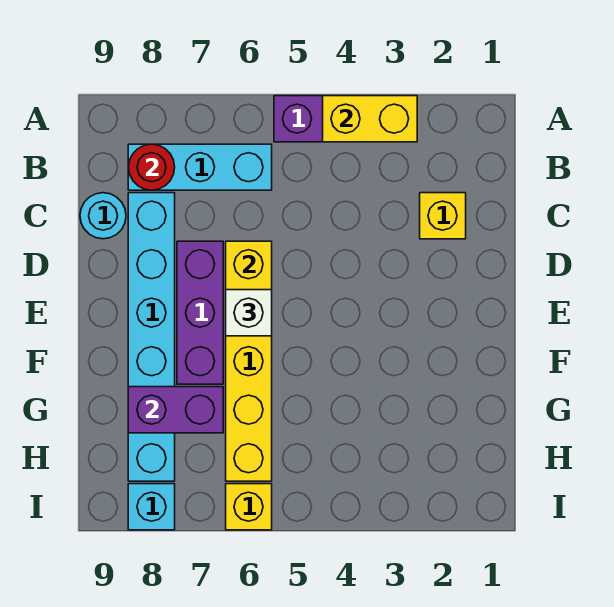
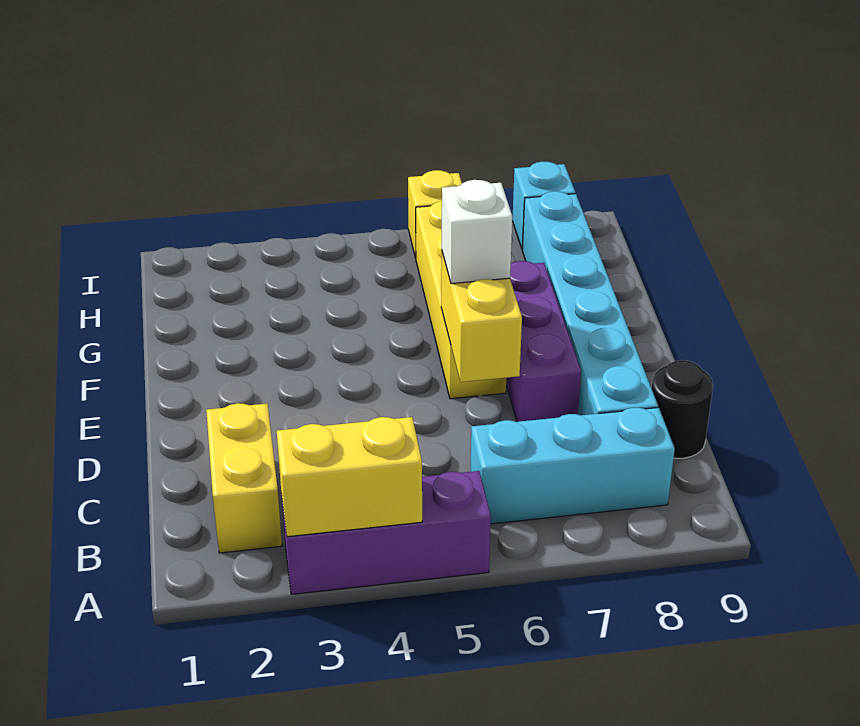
red 1x1 round brick [129,144,175,190] -> none
yellow 1x1 brick [420,193,466,239] -> yellow 1x2 brick [206,403,282,553]
cyan 1x1 round brick [80,193,126,239] -> black 1x1 round brick [652,360,713,458]
purple 1x2 brick [128,387,223,433] -> none

